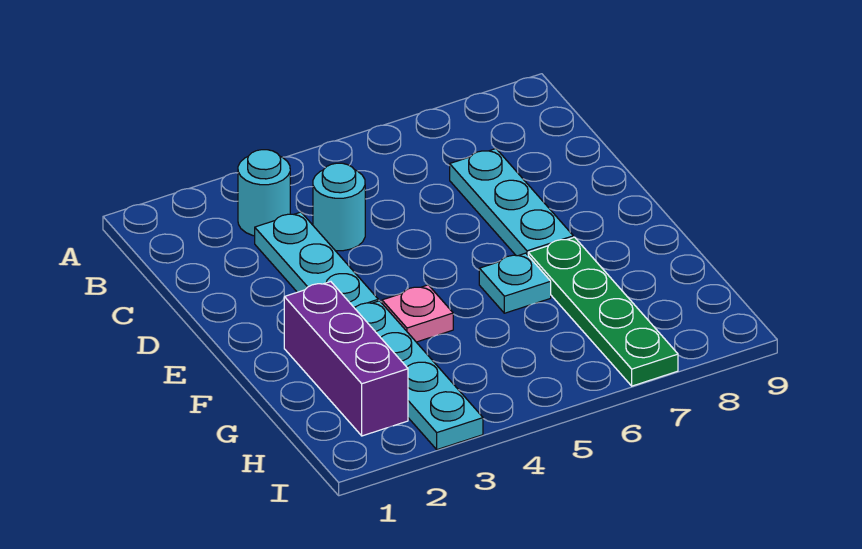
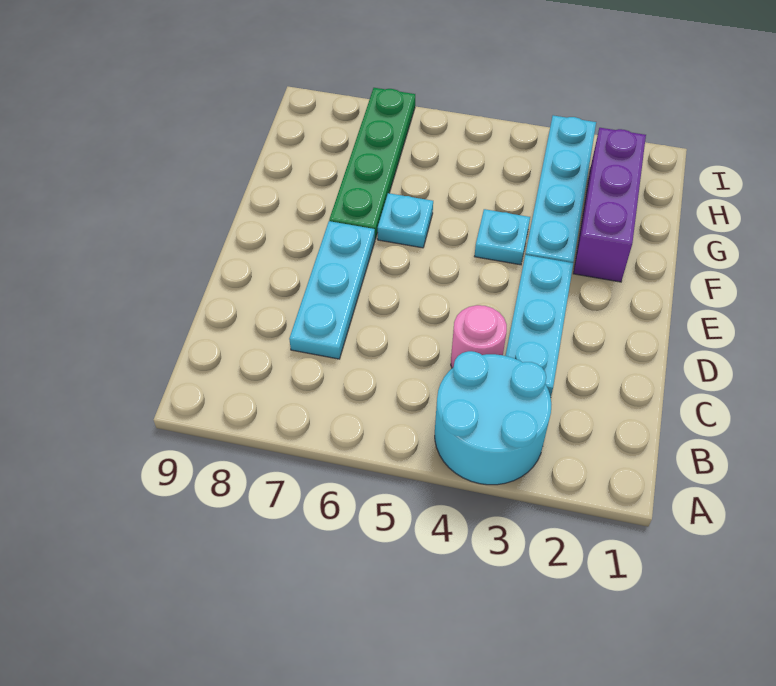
cyan 1x1 round brick [238,150,290,236] -> cyan 2x2 round brick [435,351,551,485]
cyan 1x1 round brick [313,163,365,251] -> pink 1x1 round brick [451,305,507,368]
pink 1x1 plate [382,285,453,342] -> cyan 1x1 plate [474,209,530,265]

